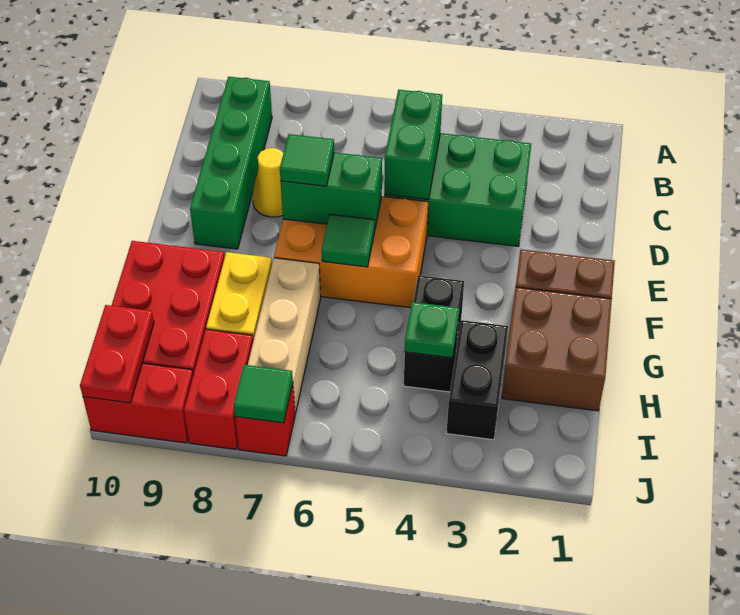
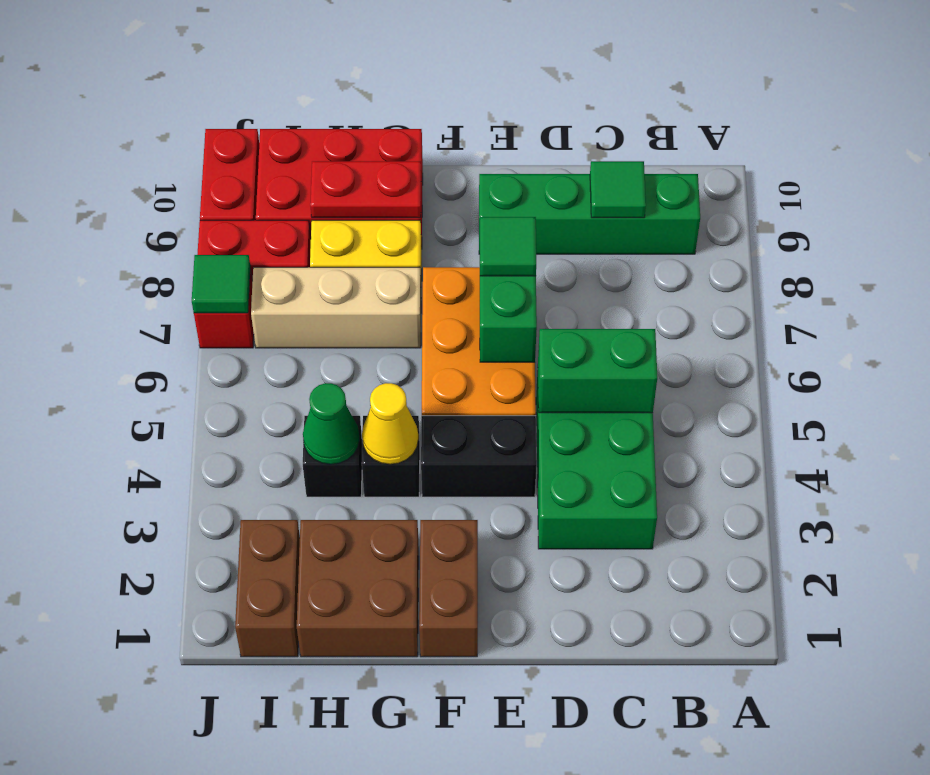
yellow 1x1 cone [253,148,283,217] -> yellow 1x1 cone moved to [362,383,418,464]
green 1x1 tile [322,214,375,267] -> green 1x1 tile moved to [590,161,646,218]
black 1x2 brick [447,320,508,440] -> black 1x2 brick moved to [421,416,537,497]
green 1x1 plate [405,302,459,358] -> green 1x1 cone [303,383,359,464]
none -> brown 1x2 brick [235,520,300,657]
red 1x2 plate [80,305,154,403] -> red 1x2 plate moved to [310,161,421,218]

